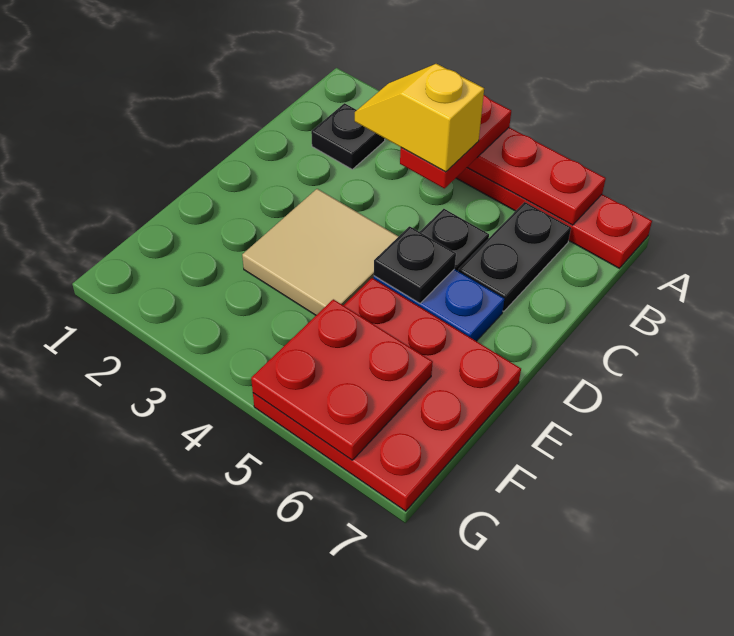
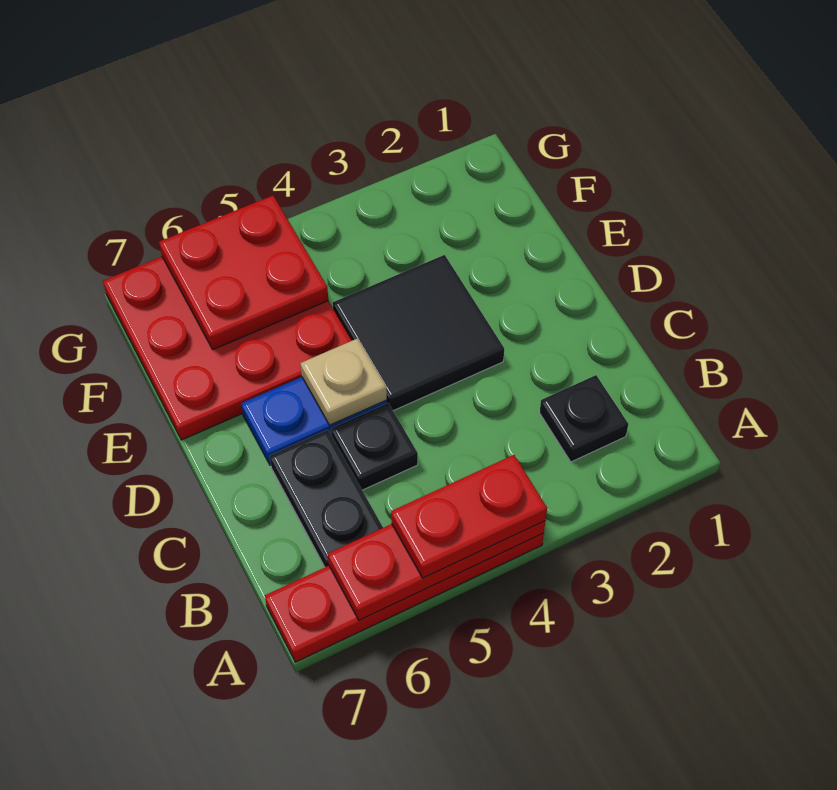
red 1x2 plate [400,95,511,189] -> red 1x2 plate turned to [391,455,547,578]
yellow 1x2 slope [355,64,484,172] -> none
tan 2x2 tile [242,189,399,315] -> black 2x2 tile [333,255,504,411]
black 1x1 plate [374,226,456,303] -> tan 1x1 plate [300,338,387,425]

